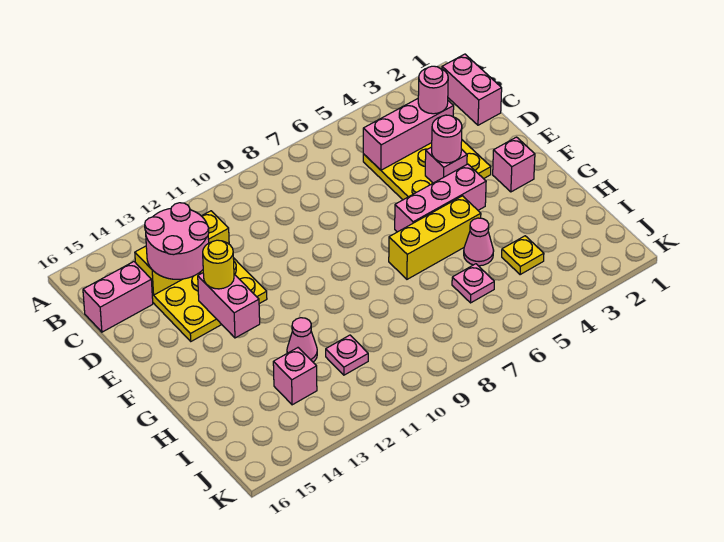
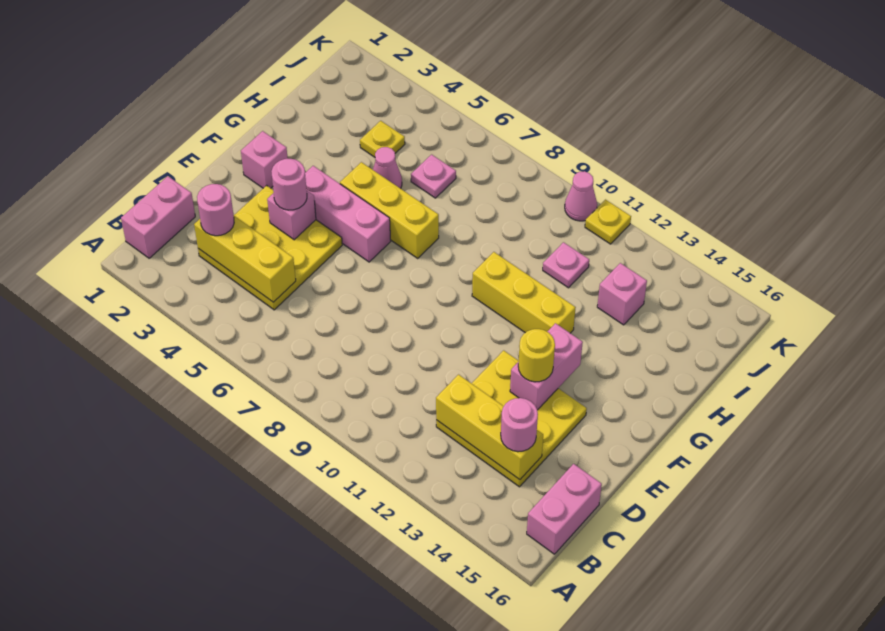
pink 1x3 brick [363,99,454,170] -> yellow 1x3 brick [194,216,296,302]
pink 2x2 round brick [145,203,209,279] -> pink 1x1 round brick [501,398,538,452]
pink 1x2 brick [83,262,153,332] -> pink 1x2 brick turned to [527,464,602,554]
none -> yellow 1x3 brick [472,252,576,333]
pink 1x1 cone [287,318,317,362] -> pink 1x1 cone moved to [565,171,597,221]
none -> yellow 1x1 plate [585,200,631,244]

